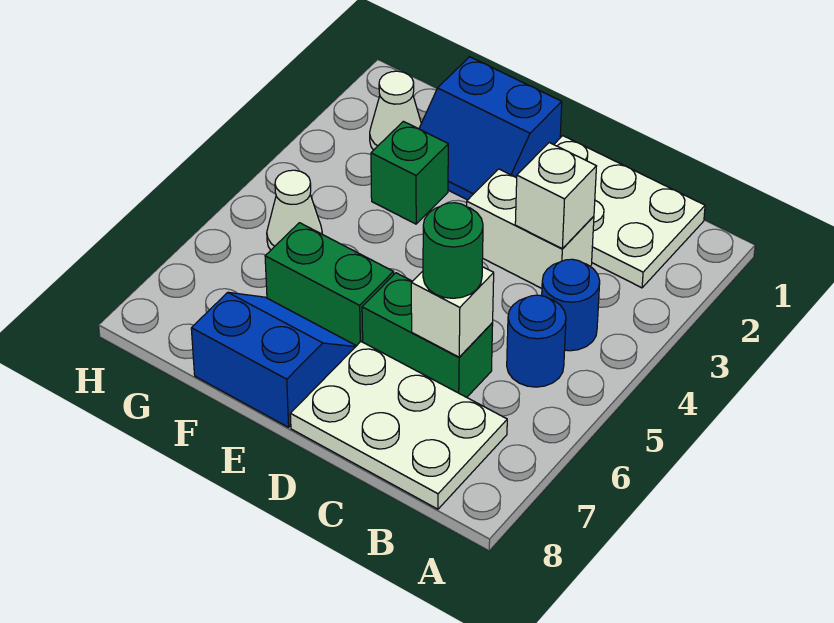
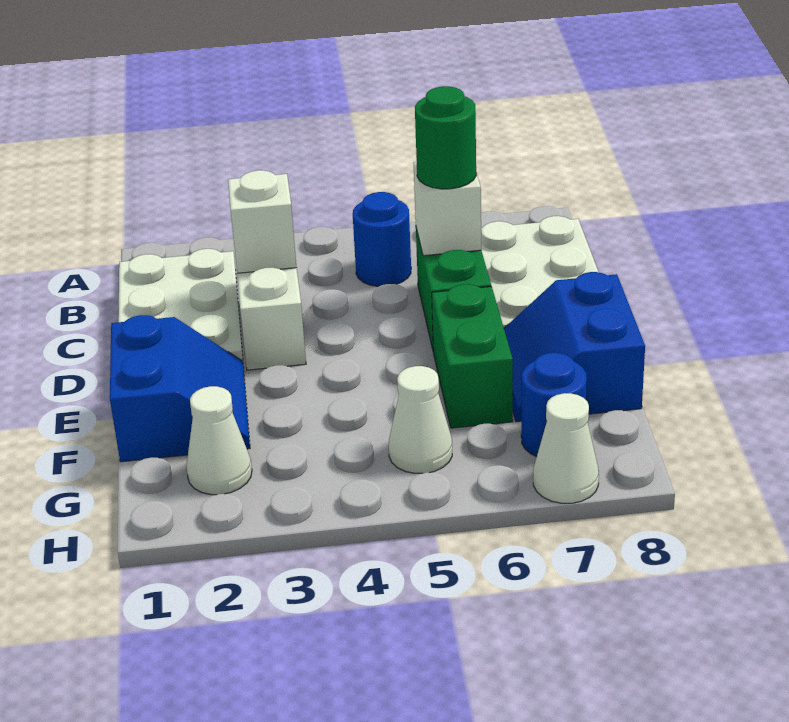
blue 1x1 round brick [542,259,600,351] -> blue 1x1 round brick moved to [521,353,587,456]
green 1x1 brick [371,121,448,224] -> none
none -> white 1x1 cone [533,393,599,503]

